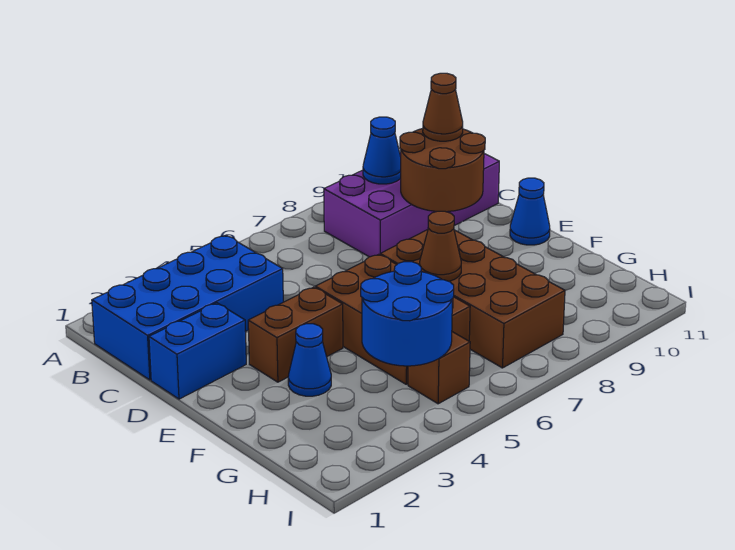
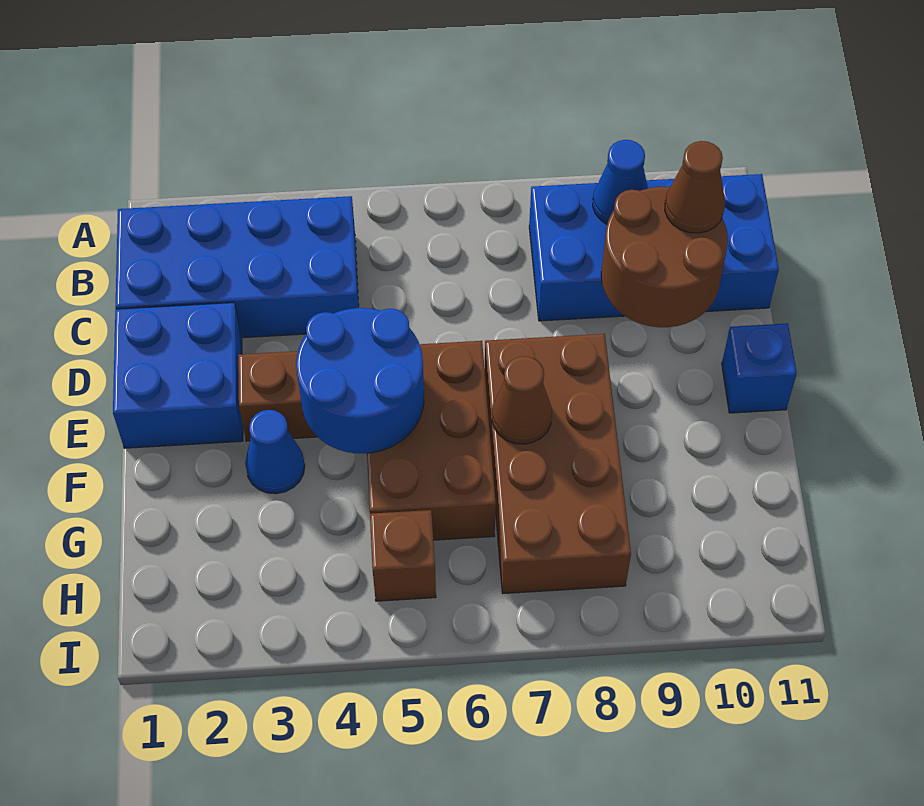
purple 2x4 brick [324,152,499,257] -> blue 2x4 brick [529,174,779,321]
blue 1x2 brick [149,303,246,399] -> blue 2x2 brick [113,303,243,448]
blue 1x1 cone [510,178,550,245] -> blue 1x1 brick [722,323,797,413]
blue 2x2 round brick [361,262,454,366] -> blue 2x2 round brick moved to [296,308,424,454]

